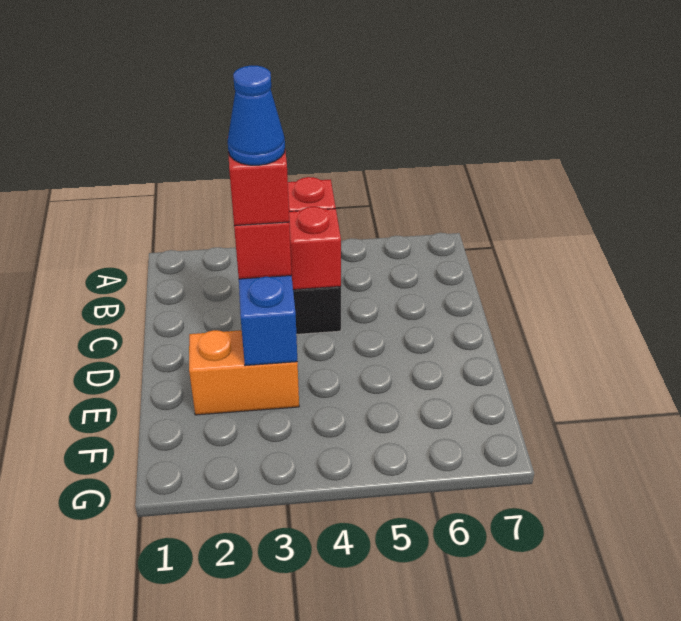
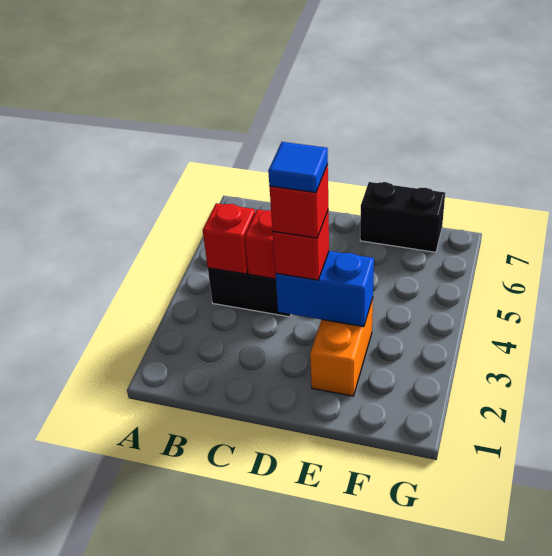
blue 1x1 cone [228,65,285,165] -> blue 1x1 tile [268,142,328,192]
none -> black 1x2 brick [360,182,445,252]

